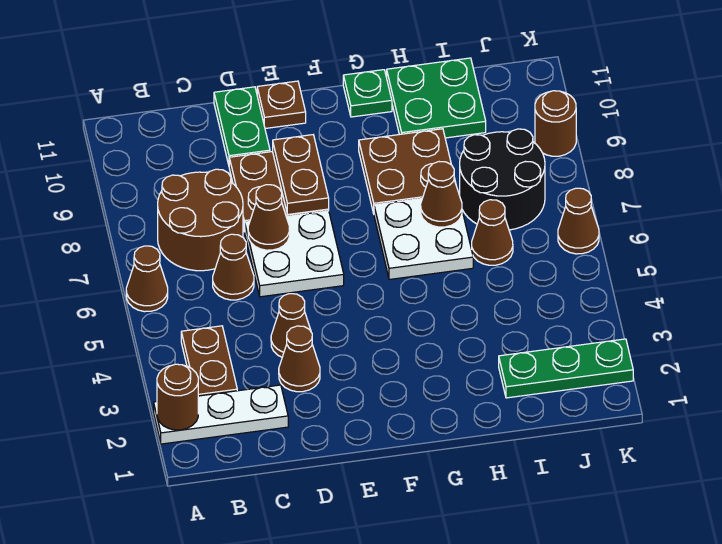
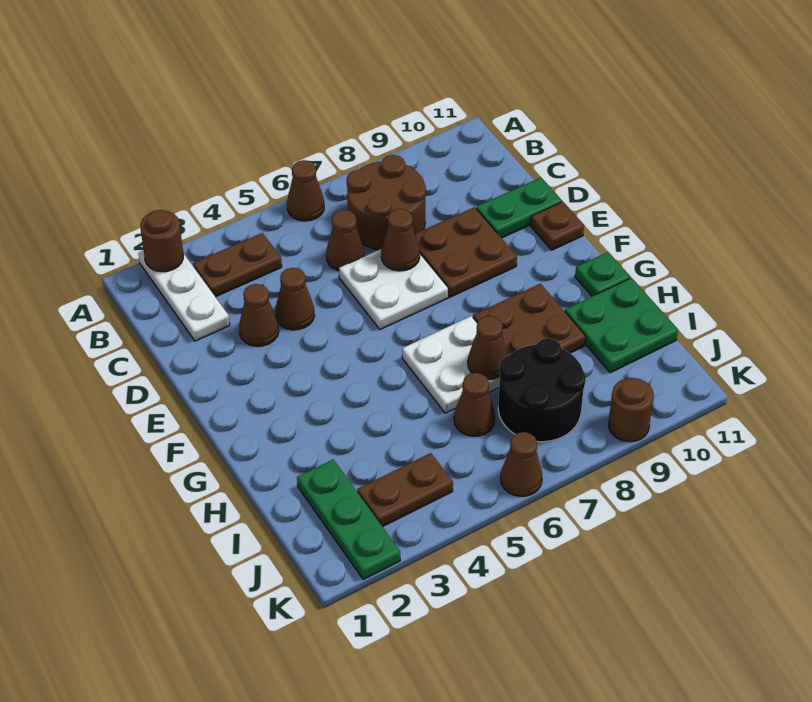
brown 1x2 plate [273,135,329,214] -> brown 1x2 plate moved to [357,453,453,527]

